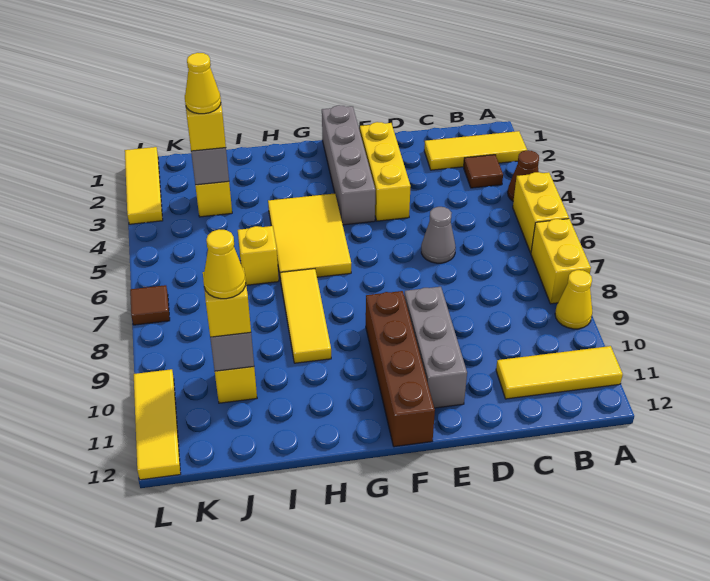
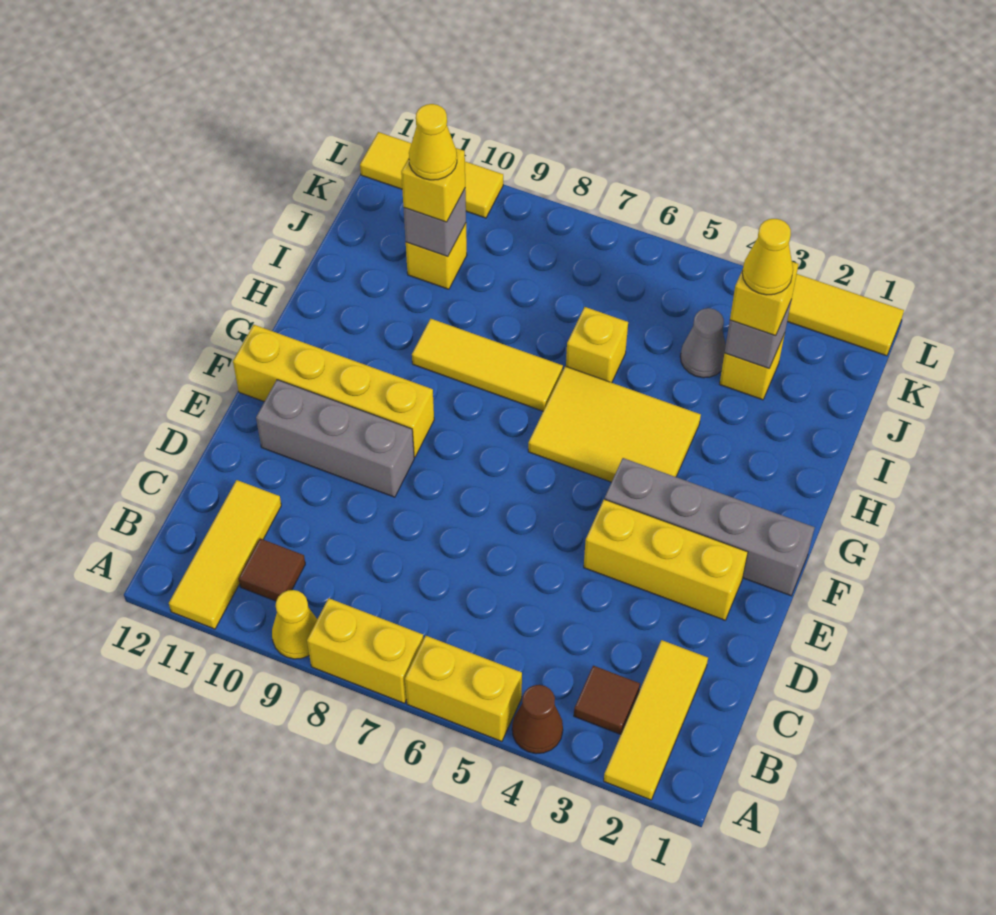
grey 1x1 cone [421,207,456,263] -> grey 1x1 cone moved to [680,308,726,378]
brown 1x4 brick [366,291,435,447] -> yellow 1x4 brick [233,325,434,457]
brown 1x1 tile [130,285,170,325] -> brown 1x1 tile moved to [238,539,305,601]

